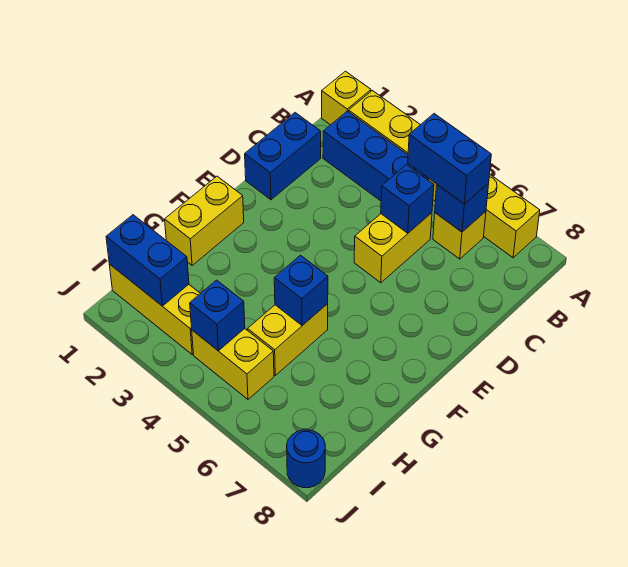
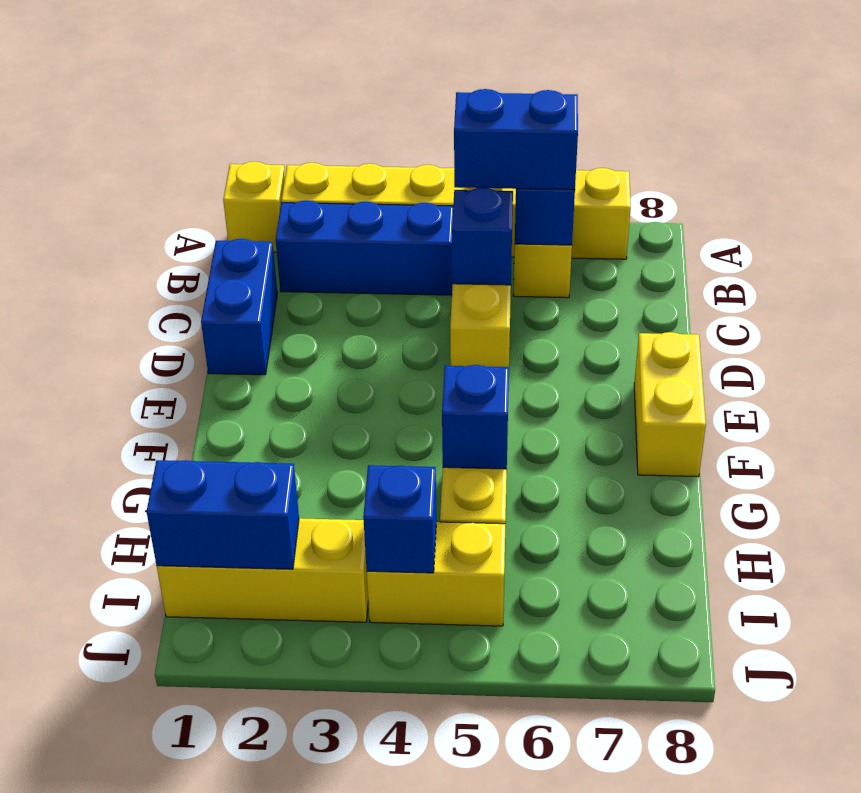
yellow 1x2 brick [165,176,244,265] -> yellow 1x2 brick moved to [634,332,706,477]
blue 1x1 round brick [287,430,325,488] -> none

